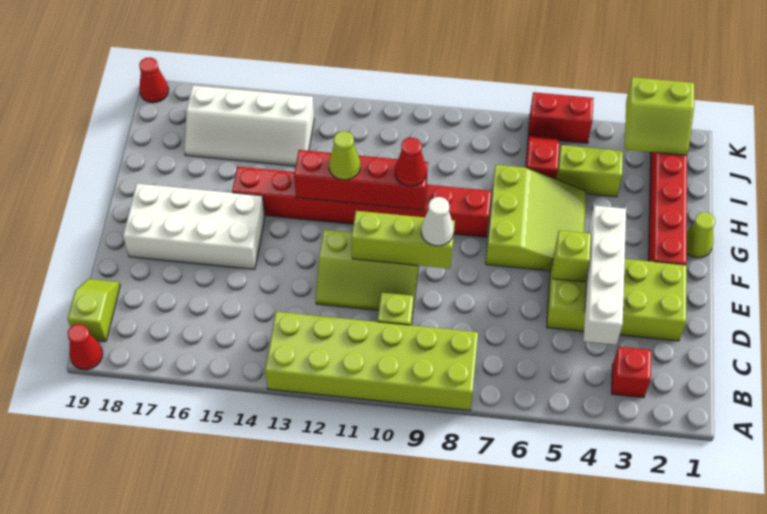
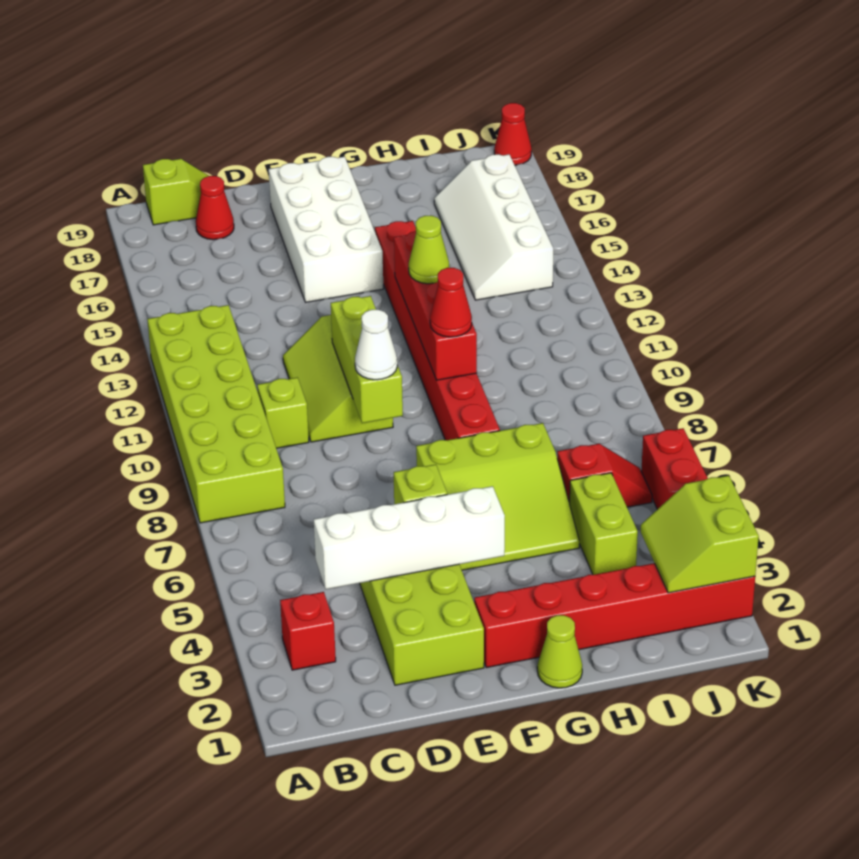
red 1x1 cone [68,324,103,370] -> red 1x1 cone moved to [196,176,234,240]

